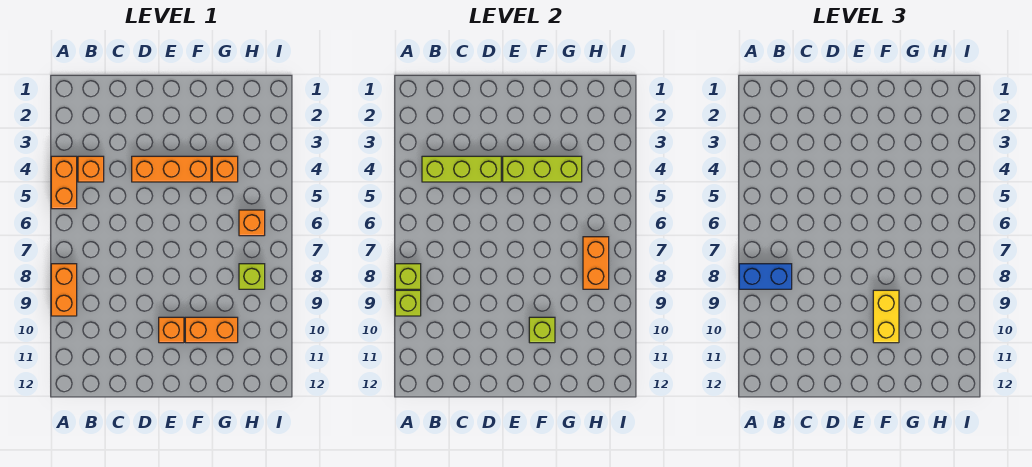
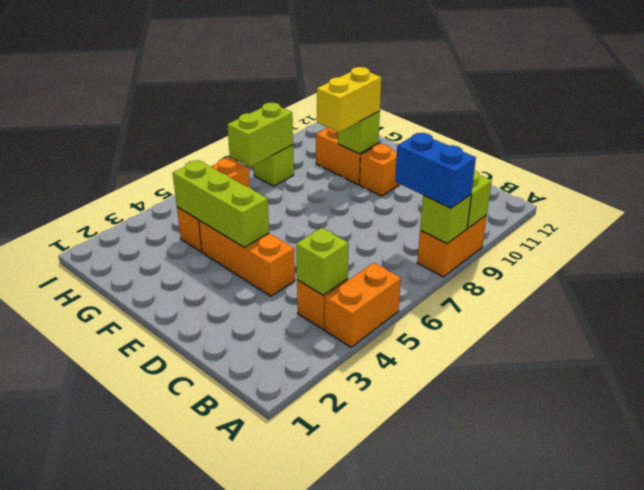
lime 1x3 brick [422,156,501,182] -> lime 1x1 brick [296,228,349,295]
orange 1x2 brick [583,237,609,289] -> lime 1x2 brick [227,103,293,167]

